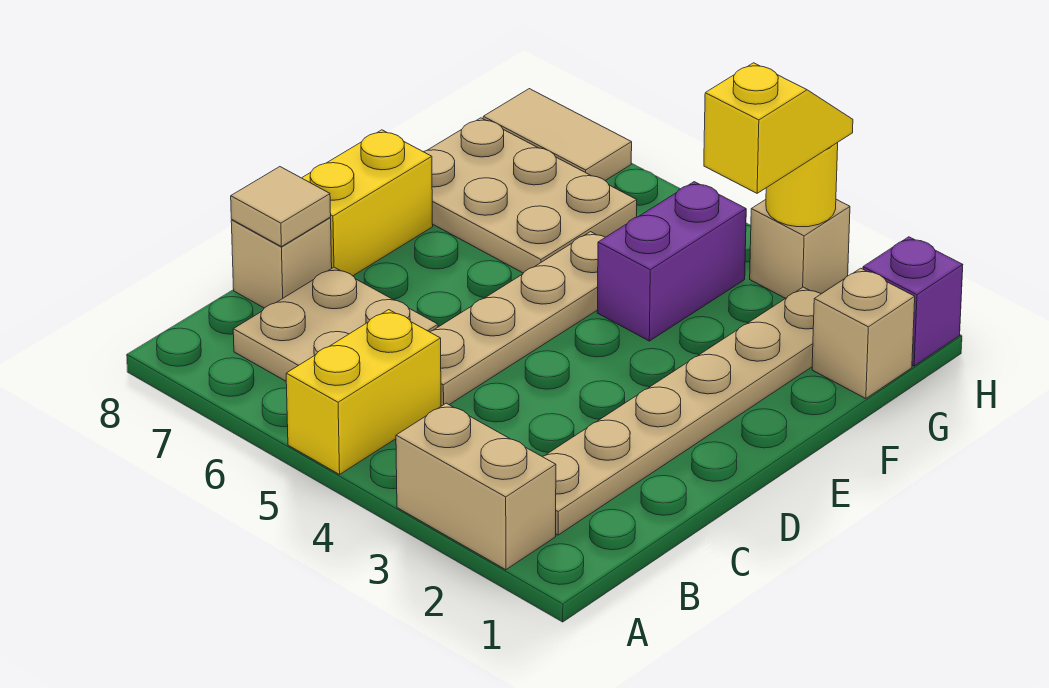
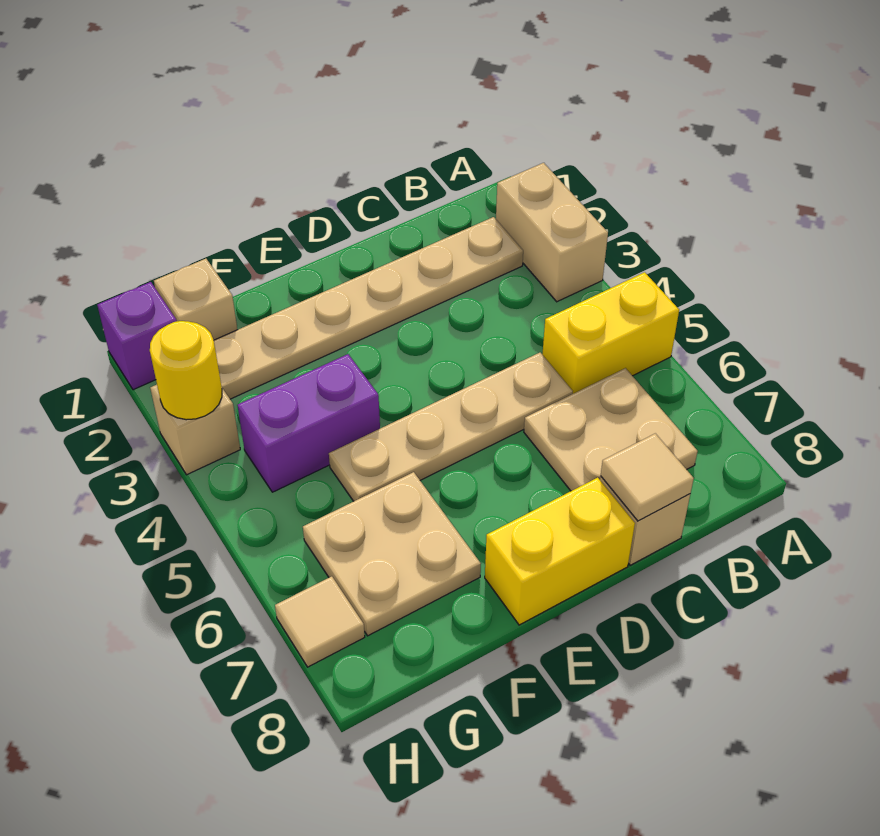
tan 2x3 plate [424,118,637,273] -> tan 2x2 plate [303,472,481,636]
yellow 1x2 slope [704,63,853,193] -> none
tan 1x2 tile [483,89,632,181] -> tan 1x1 tile [275,576,365,667]

